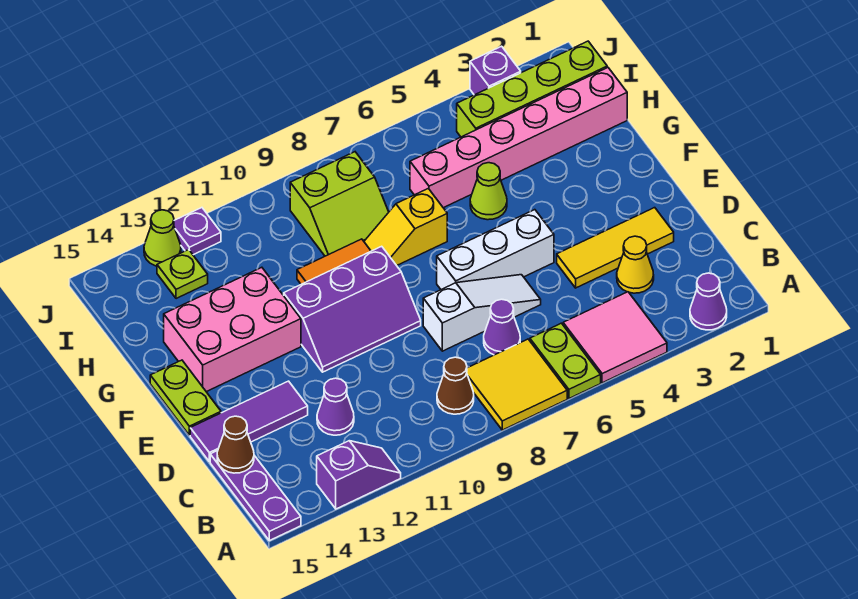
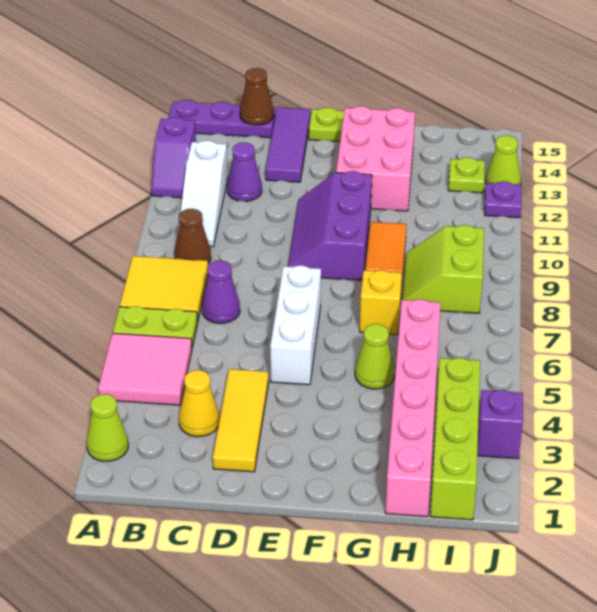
purple 1x1 cone [690,273,727,330] -> lime 1x1 cone [87,394,128,461]
white 1x3 slope [423,275,541,351] -> white 1x3 slope moved to [178,140,228,247]

